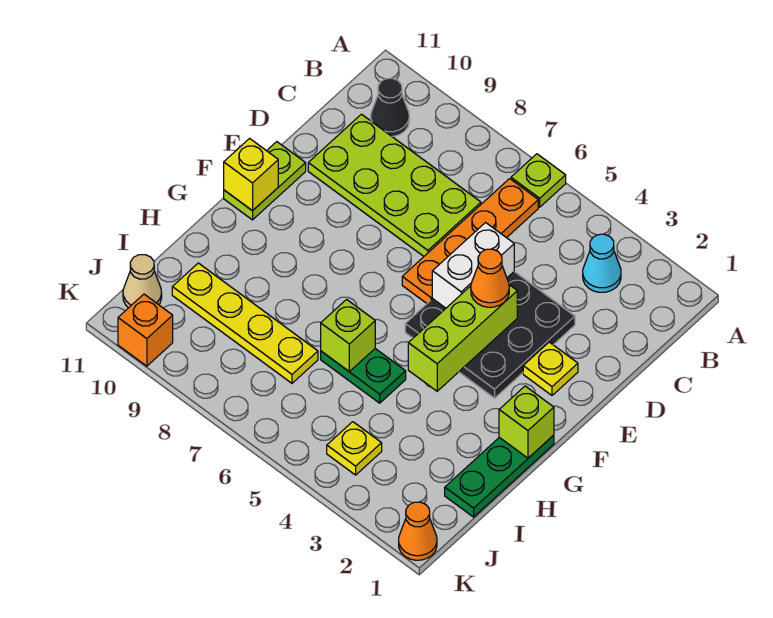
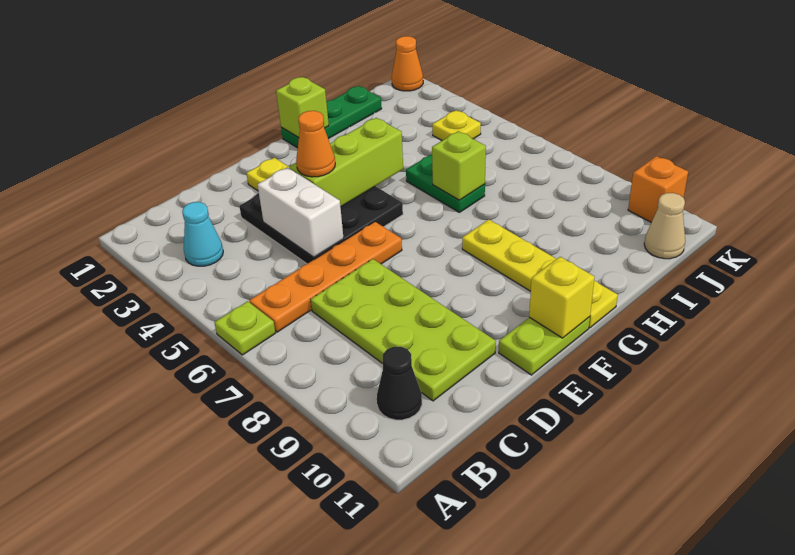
white 1x2 brick [432,223,514,308] -> white 1x2 brick turned to [257,167,344,257]
yellow 1x4 plate [172,263,318,383] -> yellow 1x4 plate moved to [462,220,618,328]

